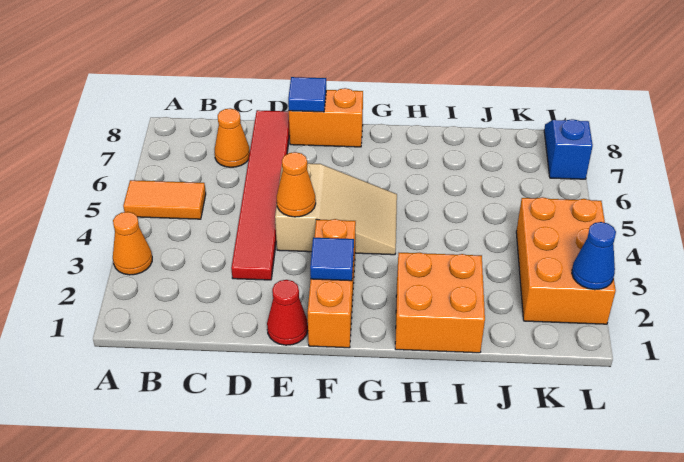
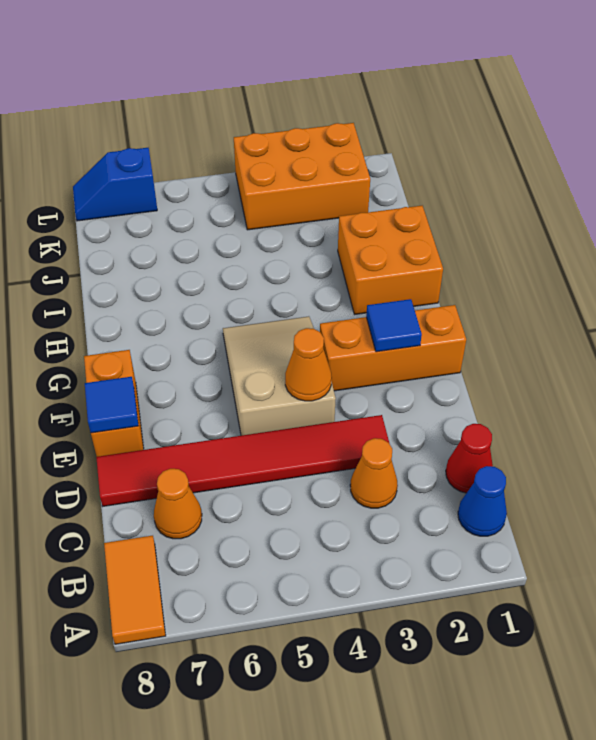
orange 1x1 cone [113,212,152,275] -> orange 1x1 cone moved to [350,438,398,508]
orange 1x2 tile [123,180,206,219] -> orange 1x2 tile moved to [104,536,166,644]
red 1x1 cone [267,280,308,345] -> red 1x1 cone moved to [446,424,493,493]
blue 1x1 cone [572,222,616,290] -> blue 1x1 cone moved to [458,466,507,536]

